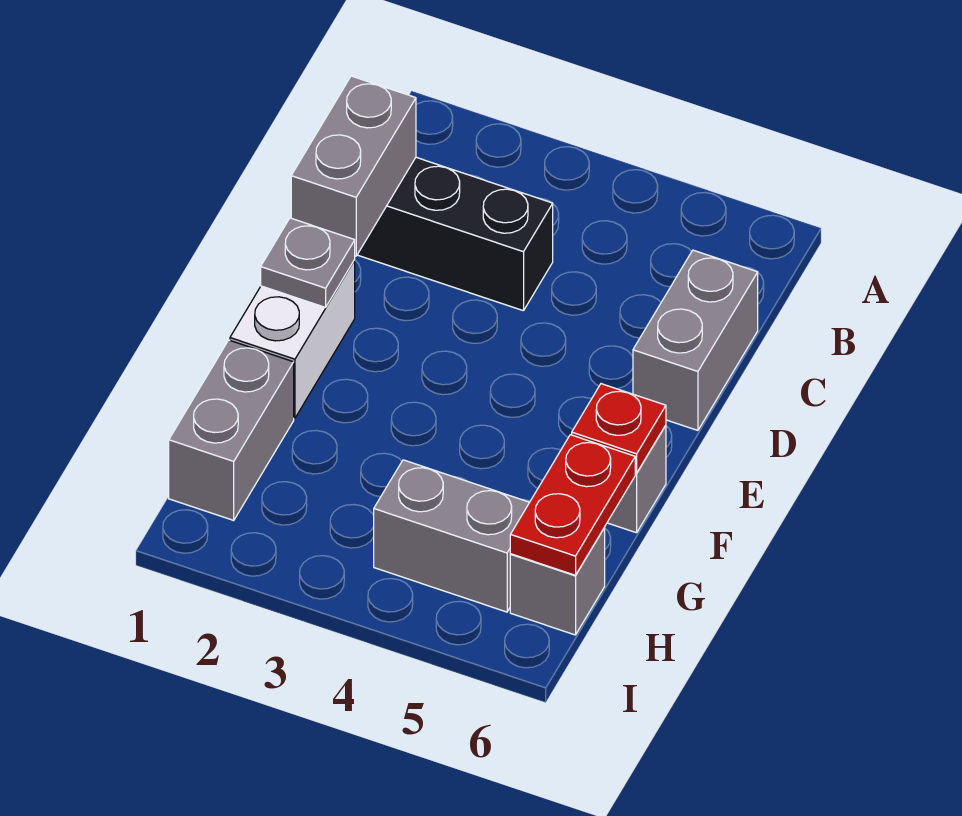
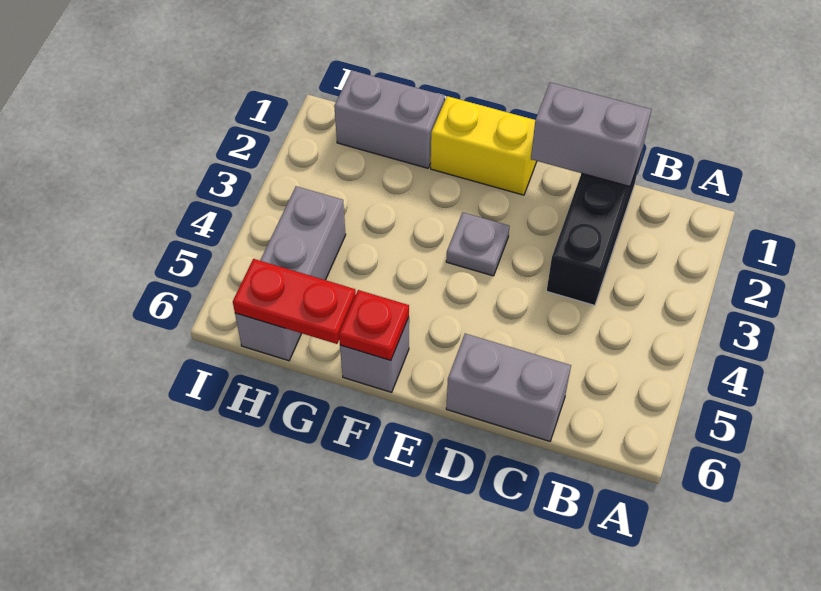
white 1x2 brick [230,260,355,418] -> yellow 1x2 brick [431,96,537,195]
grey 1x1 plate [261,218,355,307] -> grey 1x1 plate moved to [446,213,509,276]

